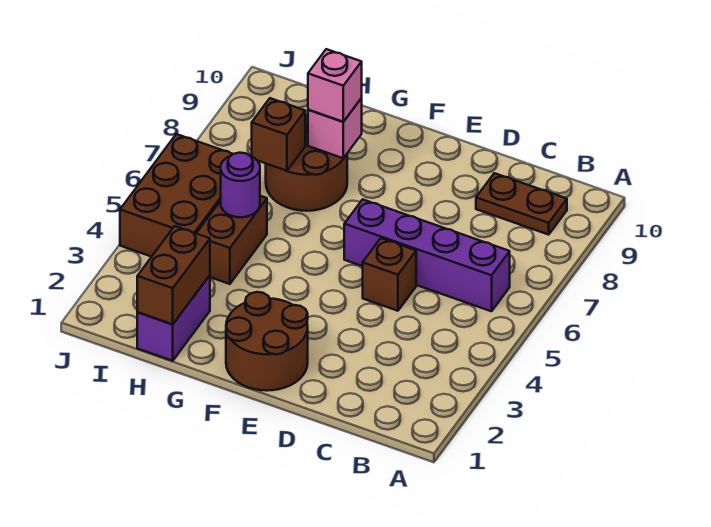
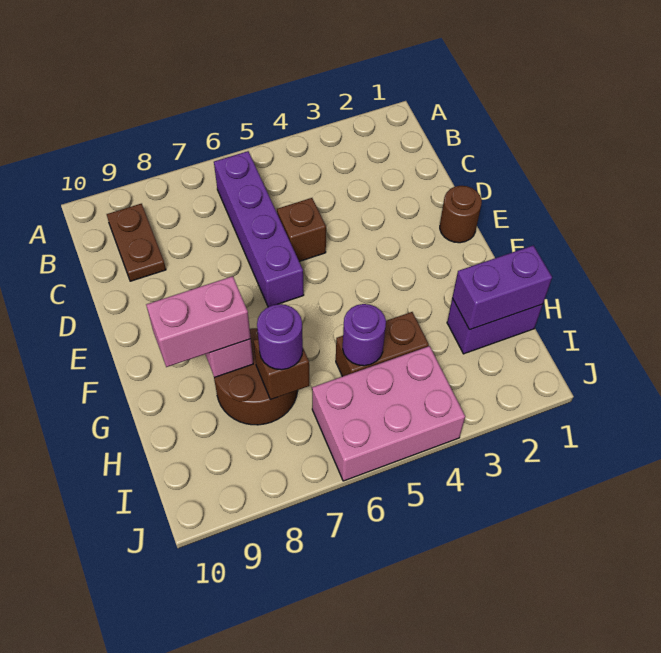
brown 2x2 round brick [226,292,308,391] -> brown 1x1 round brick [440,186,482,243]
pink 1x1 brick [308,49,362,122] -> pink 1x2 brick [146,276,251,367]
brown 1x2 brick [137,226,210,324] -> purple 1x2 brick [452,246,552,330]
none -> purple 1x1 round brick [257,304,303,370]
brown 2x3 brick [120,134,233,257] -> pink 2x3 brick [312,346,465,481]

